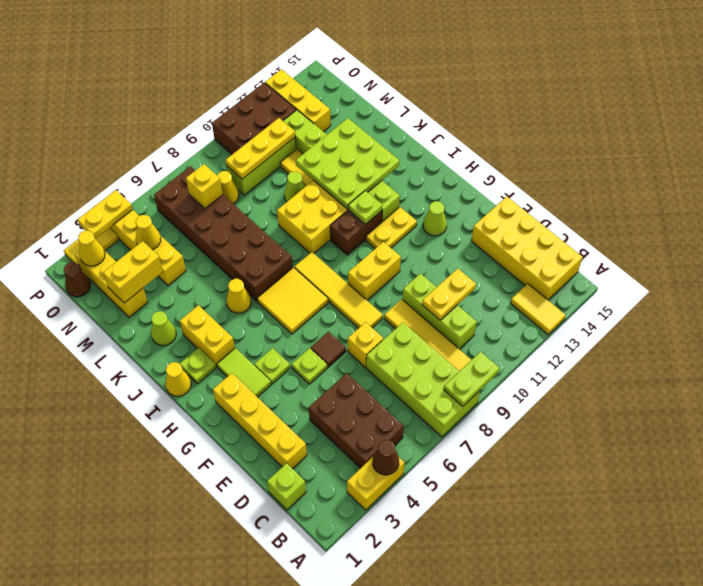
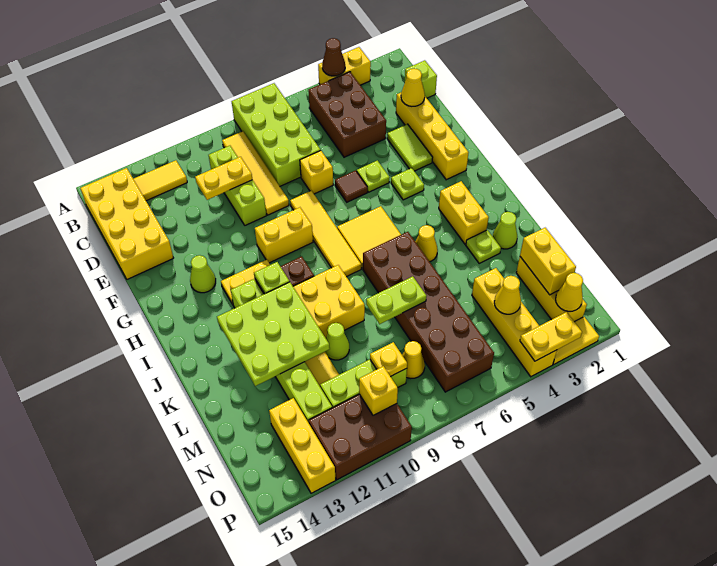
lime 1x2 plate [444,352,499,407] -> lime 1x2 plate moved to [366,276,426,324]
yellow 1x2 tile [511,284,566,335] -> yellow 1x2 tile turned to [134,160,187,201]
lime 1x2 tile [217,348,271,397] -> lime 1x2 tile moved to [387,124,433,171]
yellow 1x1 cone [165,362,191,396] -> yellow 1x1 cone moved to [401,69,425,106]
lime 1x1 plate [180,348,216,384] -> lime 1x1 plate moved to [466,230,501,263]
yellow 1x2 brick [103,241,163,303] -> yellow 1x2 brick turned to [520,228,576,295]
yellow 1x1 brick [186,164,223,209] -> yellow 1x1 brick moved to [359,366,398,415]
yellow 1x3 plate [226,118,295,179] -> yellow 1x1 plate [370,342,407,376]
brown 1x1 cone [64,262,91,297] -> none

